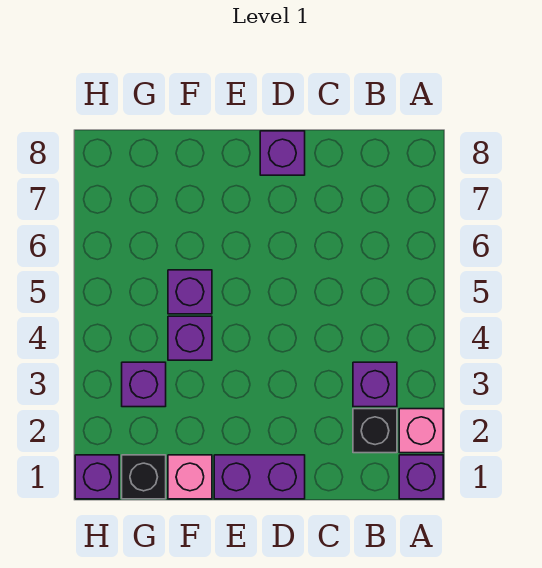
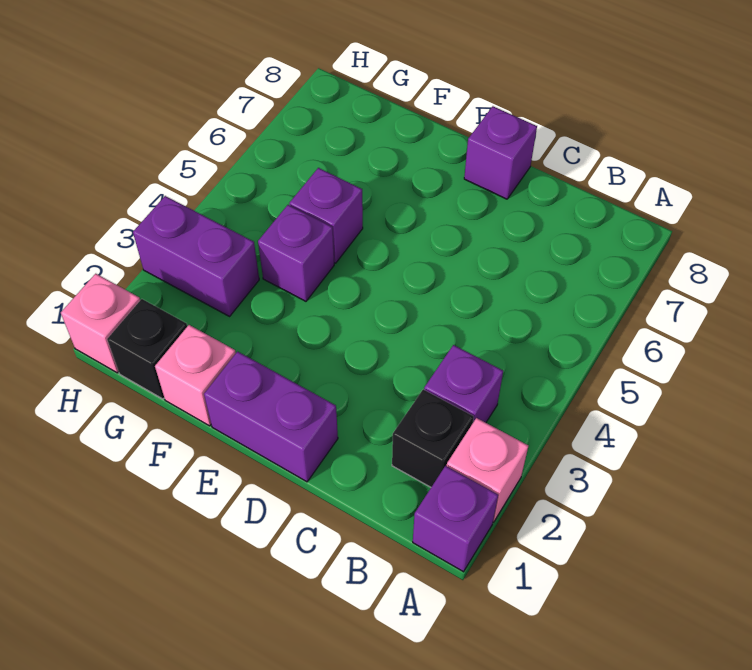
purple 1x1 brick [122,362,166,407] -> purple 1x2 brick [133,196,259,316]
purple 1x1 brick [75,455,119,499] -> pink 1x1 brick [61,274,140,373]

